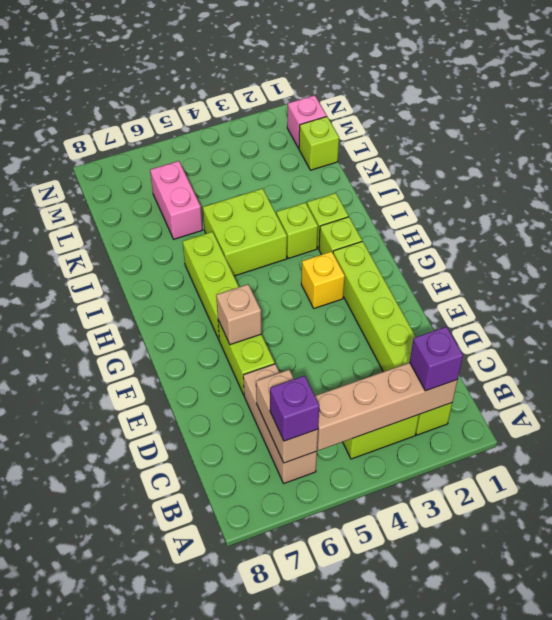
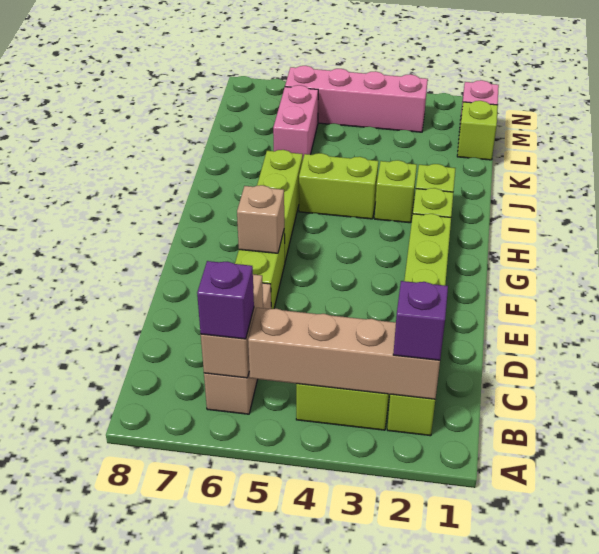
yellow 1x1 brick [301,251,345,308] -> none
lime 2x2 brick [203,188,287,276] -> lime 1x2 brick [299,153,378,219]
none -> pink 1x4 brick [285,66,428,132]

